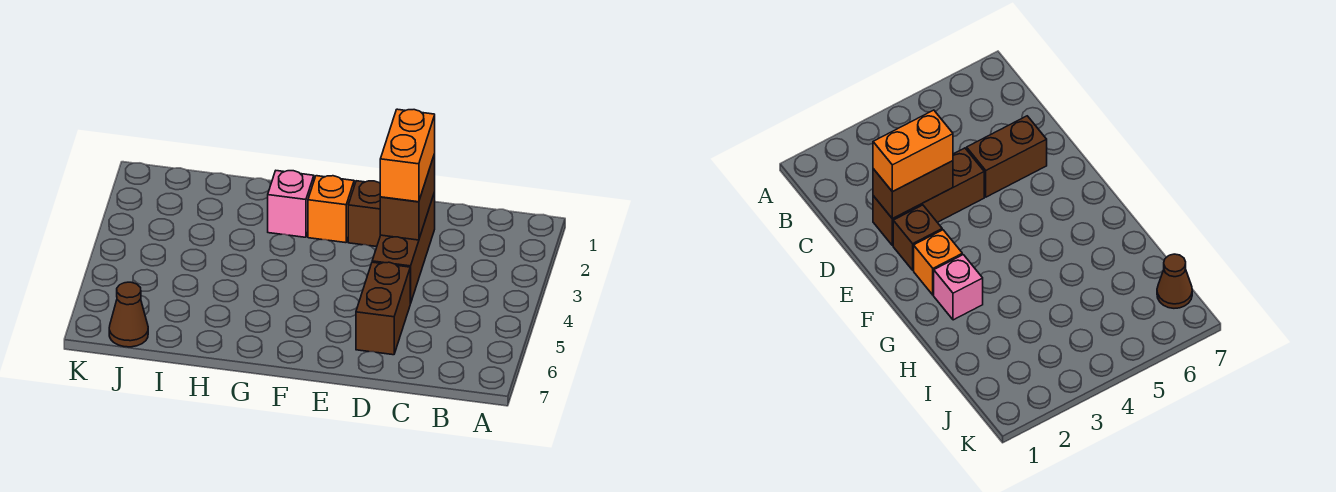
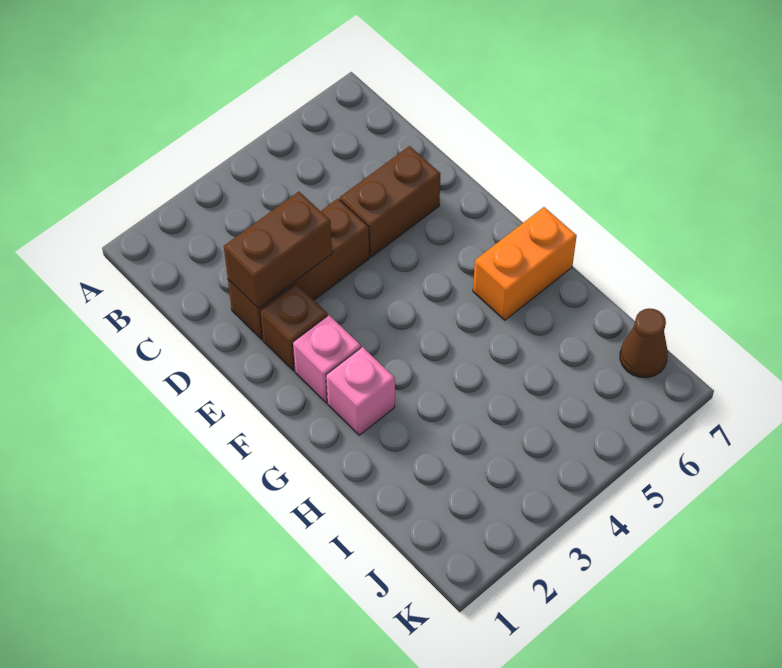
orange 1x2 brick [380,109,435,202] -> orange 1x2 brick moved to [473,207,577,320]
orange 1x1 brick [308,176,354,243] -> pink 1x1 brick [293,315,361,403]

